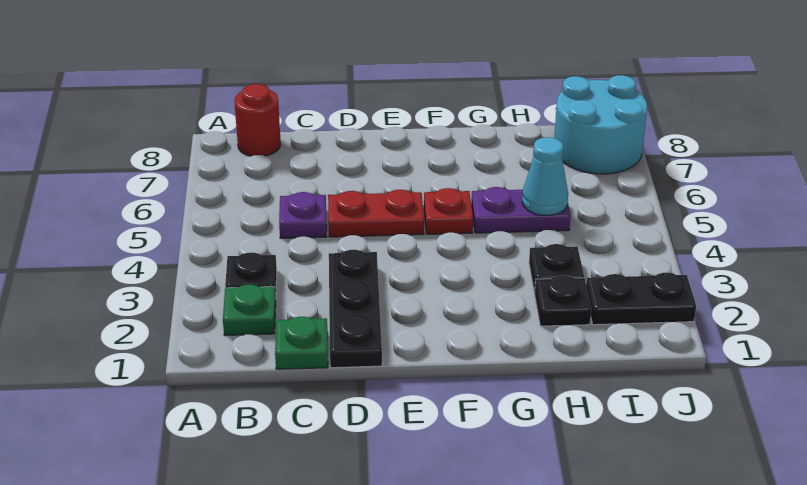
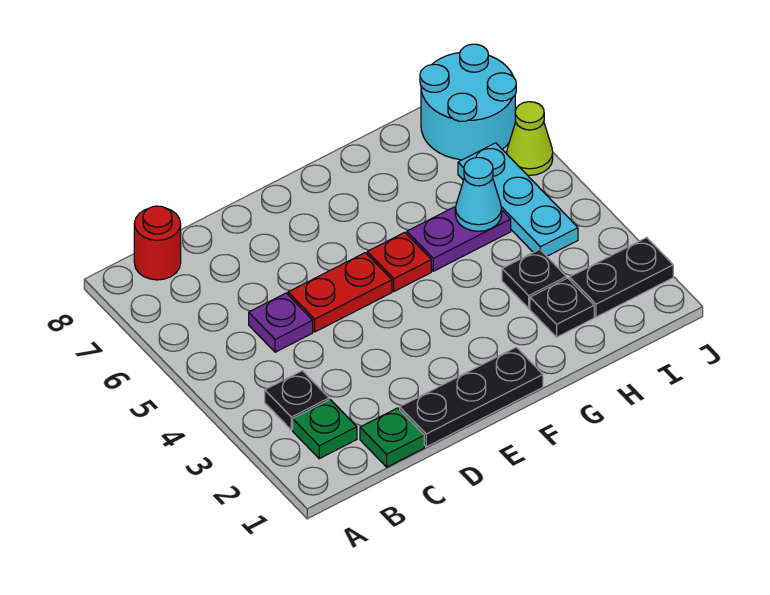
black 1x3 plate [329,250,382,368] -> black 1x3 plate turned to [400,347,543,447]
none -> cyan 1x3 plate [458,143,578,256]
none -> lime 1x1 cone [507,102,553,175]

